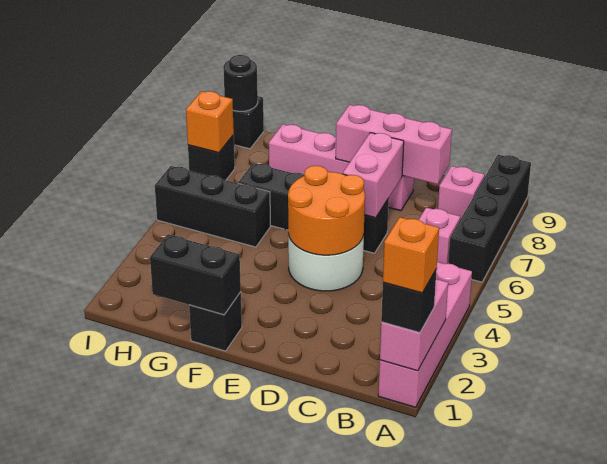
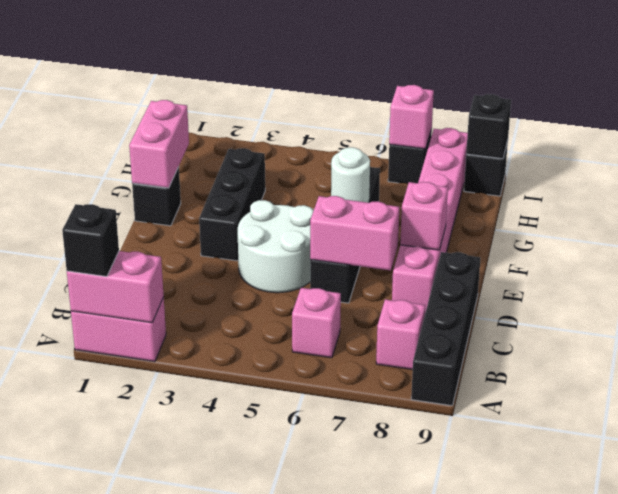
pink 1x4 brick [378,262,472,407] -> pink 1x2 brick [71,297,166,362]
orange 1x1 brick [383,217,439,293] -> none
black 1x4 brick [448,155,531,282] -> black 1x4 brick turned to [411,252,480,406]
pink 1x3 brick [336,105,452,184] -> pink 1x1 brick [400,182,448,250]
orange 2x2 round brick [288,166,365,255] -> none
pink 1x4 brick [269,124,414,211] -> pink 1x6 brick [392,128,468,313]
black 1x2 brick [150,235,241,315] -> pink 1x2 brick [129,100,189,188]
none -> white 1x1 round brick [331,147,370,203]
black 1x3 brick [155,166,270,247] -> black 1x3 brick moved to [199,148,265,261]
orange 1x1 brick [186,91,234,153] -> pink 1x1 brick [389,85,434,149]
black 1x1 round brick [223,55,258,111] -> black 1x1 brick [466,94,511,159]

